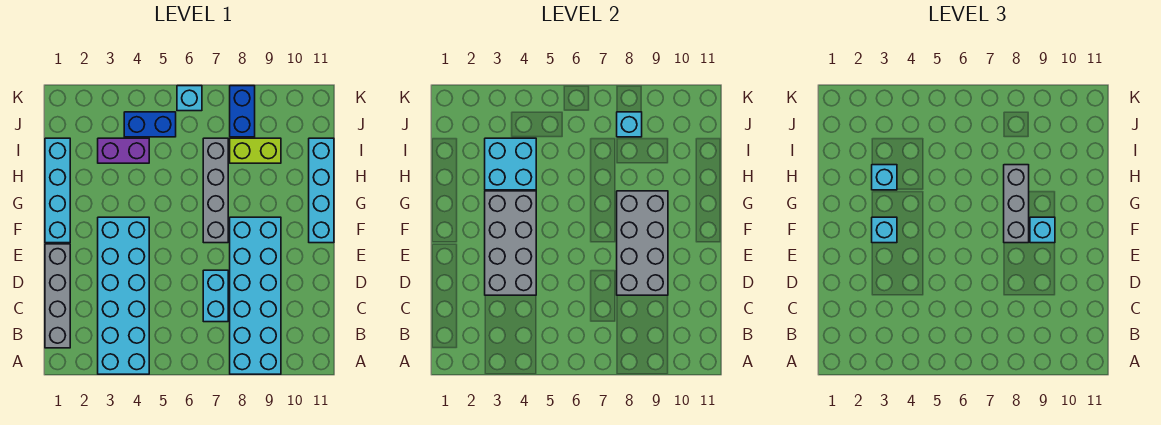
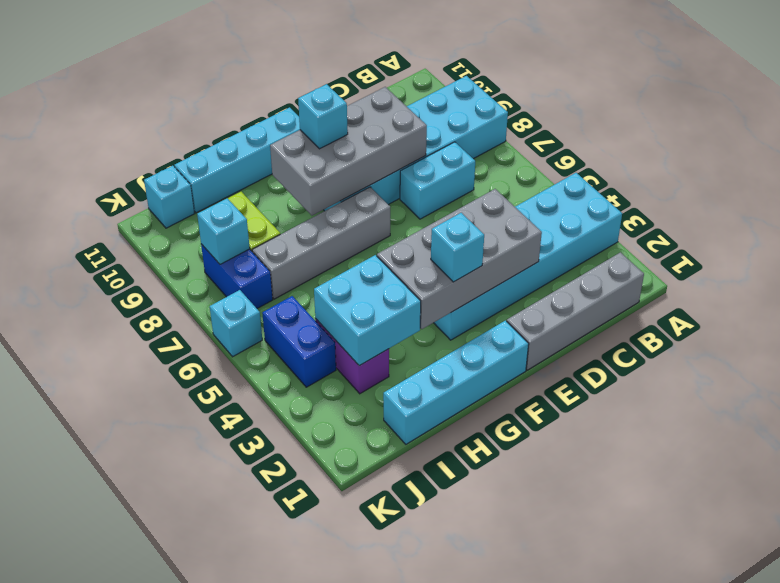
grey 1x3 brick [1004,165,1029,243] -> none
cyan 1x1 brick [872,165,897,190] -> cyan 1x1 brick moved to [144,166,195,228]
blue 1x2 brick [230,86,255,137] -> blue 1x2 brick turned to [201,244,273,308]

